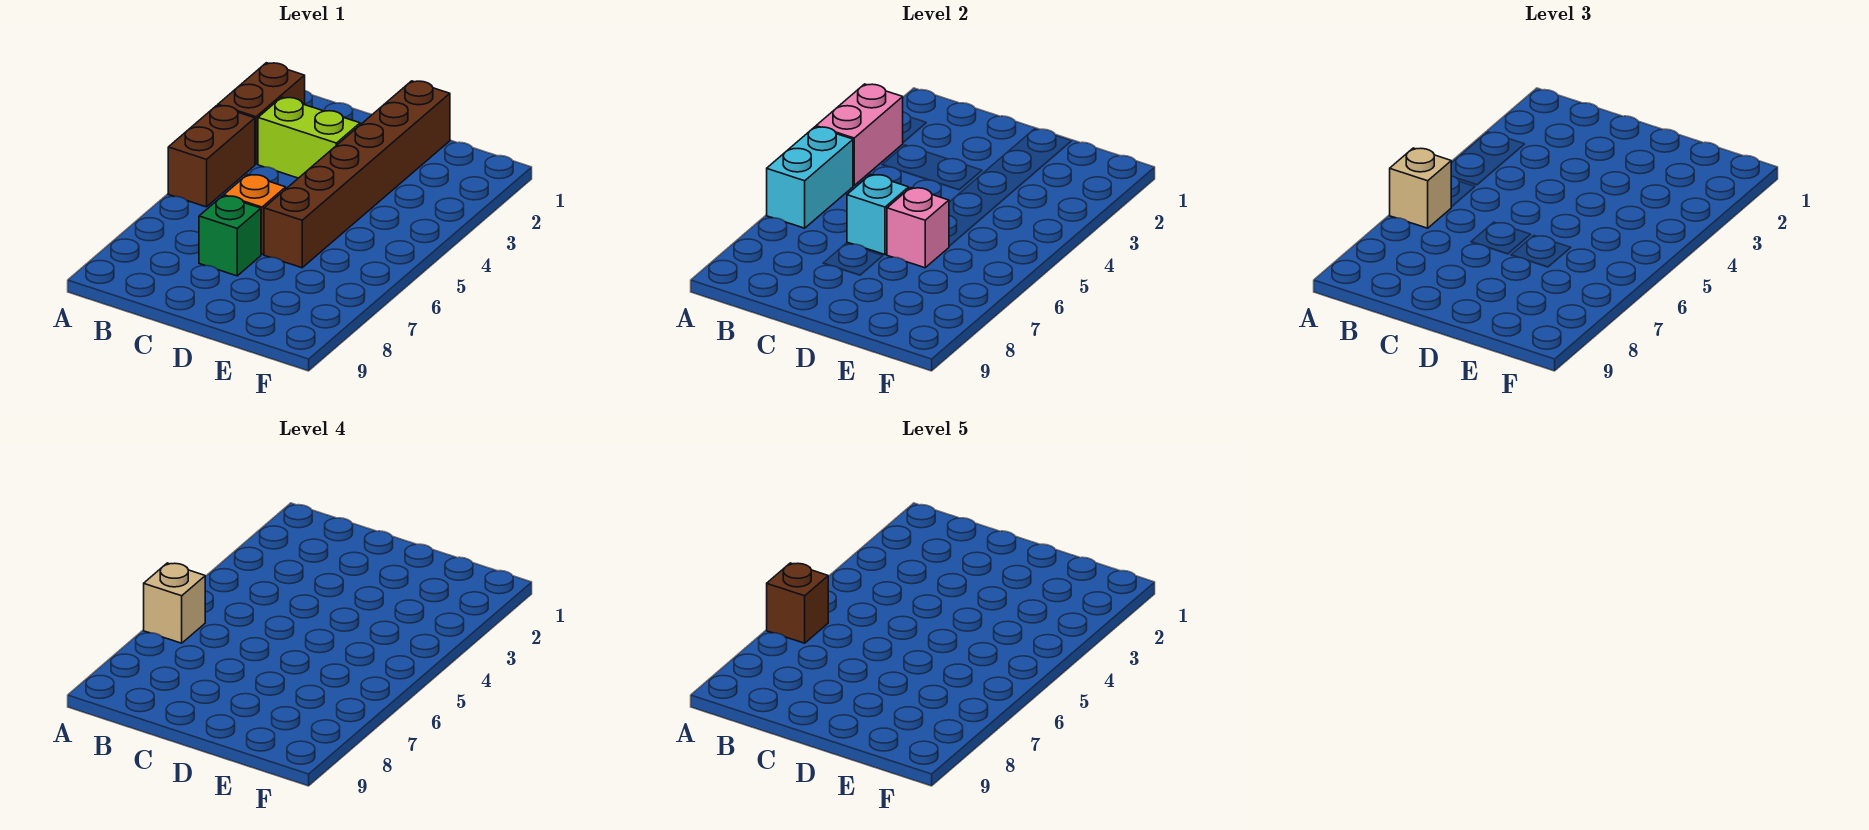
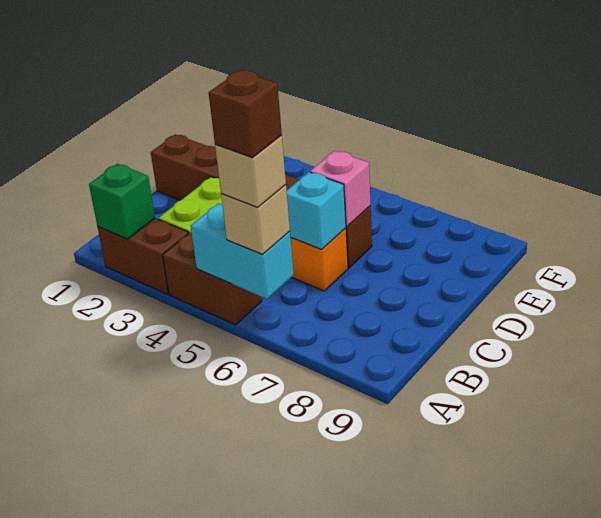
pink 1x2 brick [816,84,903,185] -> none
green 1x1 brick [199,196,261,276] -> green 1x1 brick moved to [89,164,155,239]

